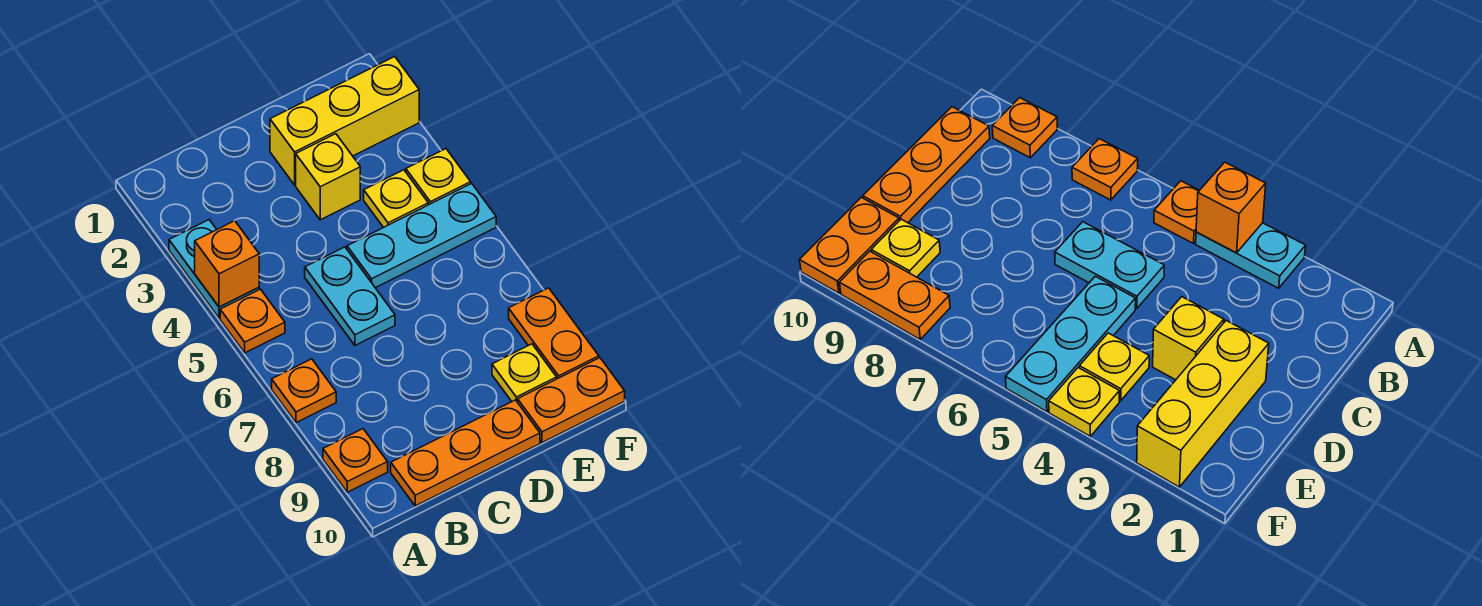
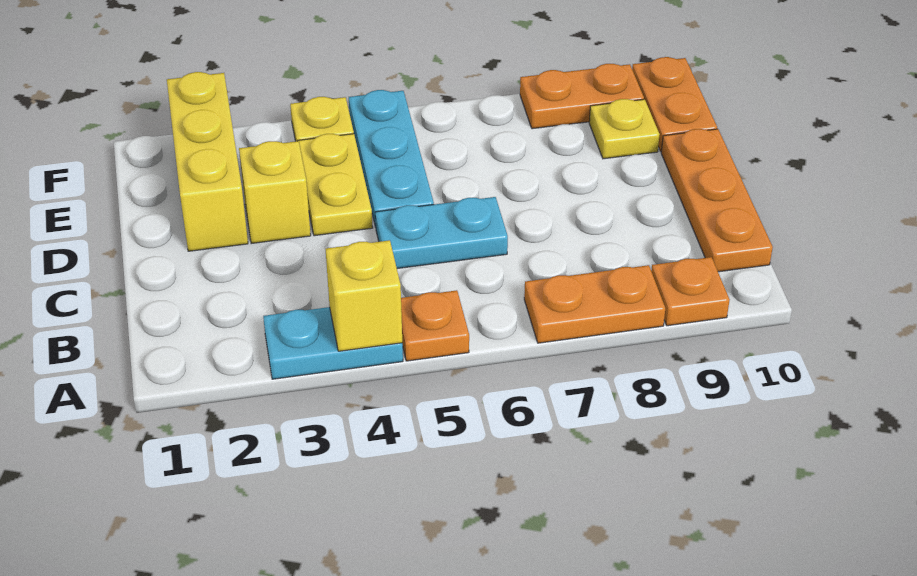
orange 1x1 brick [195,221,259,307] -> yellow 1x1 brick [326,240,402,351]
orange 1x1 plate [272,359,336,423] -> orange 1x2 plate [524,265,665,343]
yellow 1x1 plate [364,170,428,227] -> yellow 1x2 plate [298,134,373,236]

